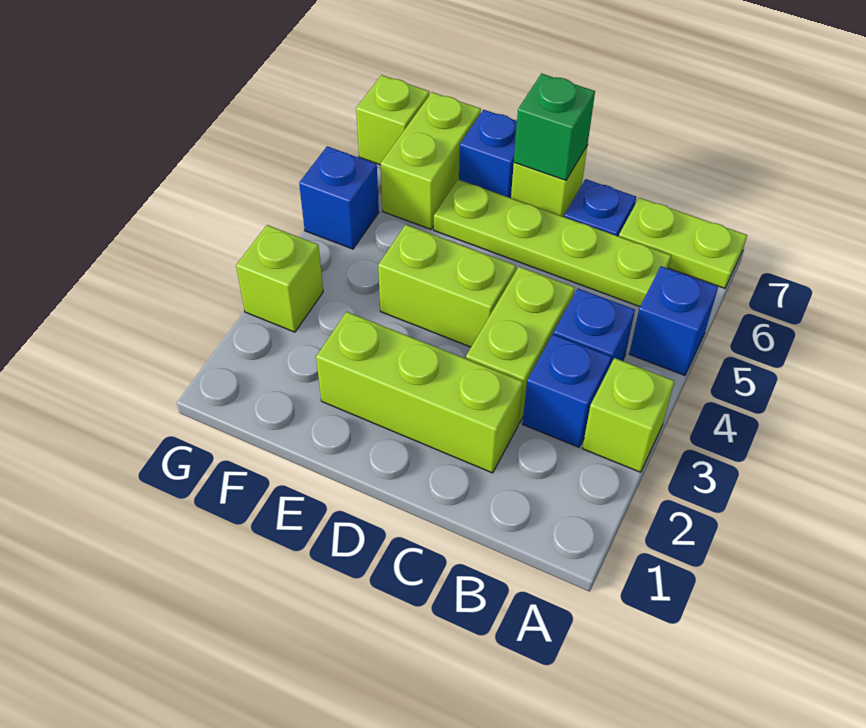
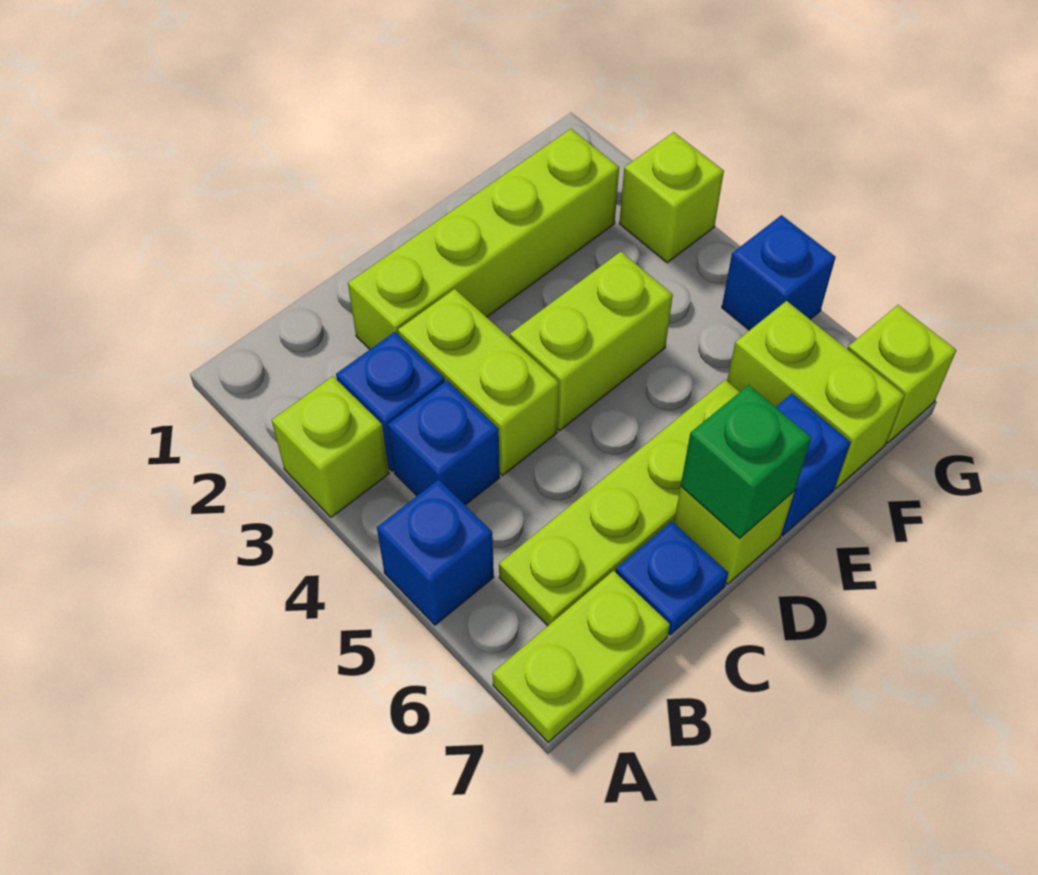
lime 1x3 brick [316,312,523,473] -> lime 1x4 brick [348,129,619,349]

